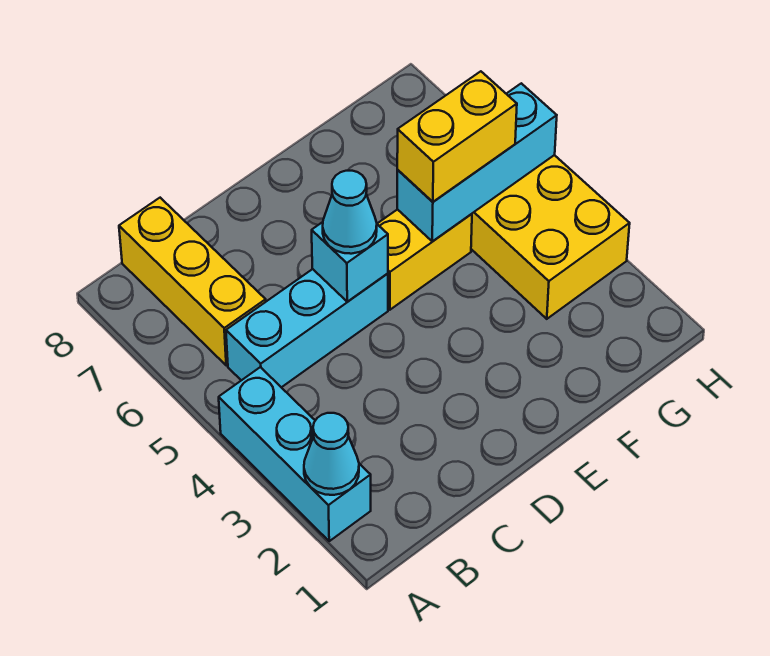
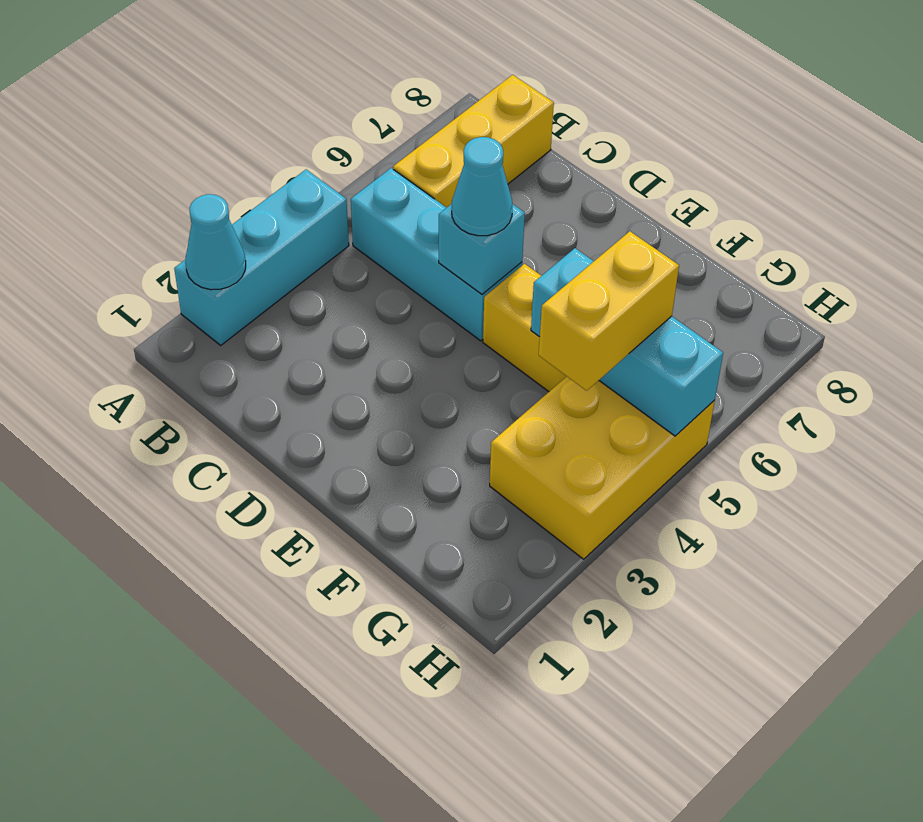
yellow 1x2 brick [397,71,517,202] -> yellow 1x2 brick turned to [539,231,679,391]

